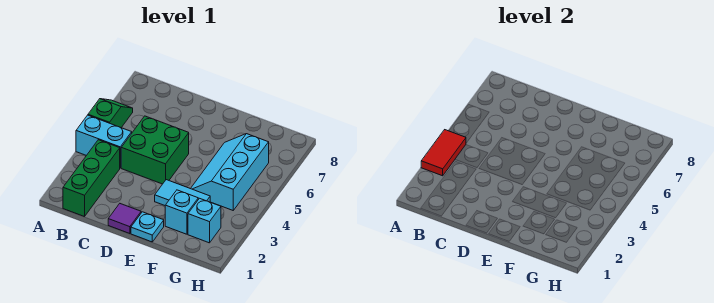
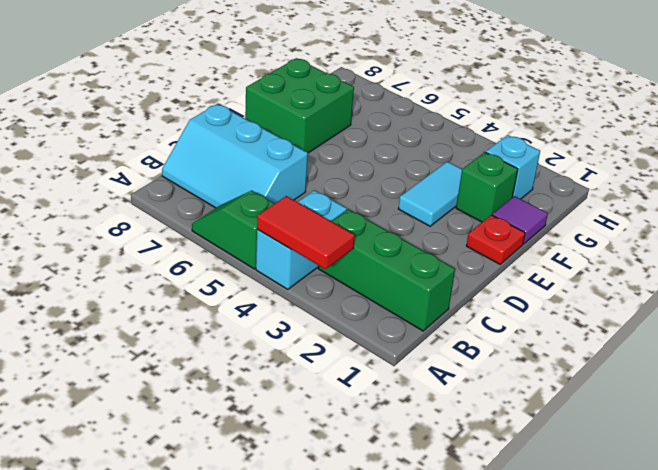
green 2x2 brick [121,116,189,184] -> green 2x2 brick moved to [245,58,354,153]
purple 1x1 tile [108,204,141,234] -> purple 1x1 tile moved to [492,196,548,244]
cyan 1x1 plate [131,212,164,242] -> red 1x1 plate [466,215,525,264]
cyan 1x1 brick [165,190,198,234] -> green 1x1 brick [456,152,518,222]
cyan 2x3 slope [191,134,269,210] -> cyan 2x3 slope moved to [162,104,308,208]

